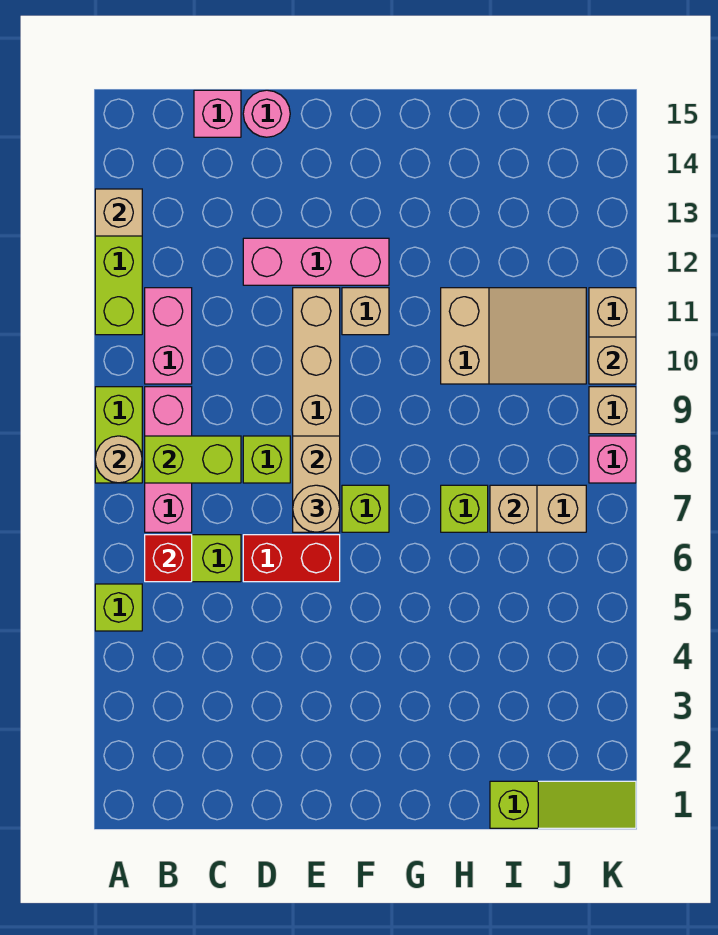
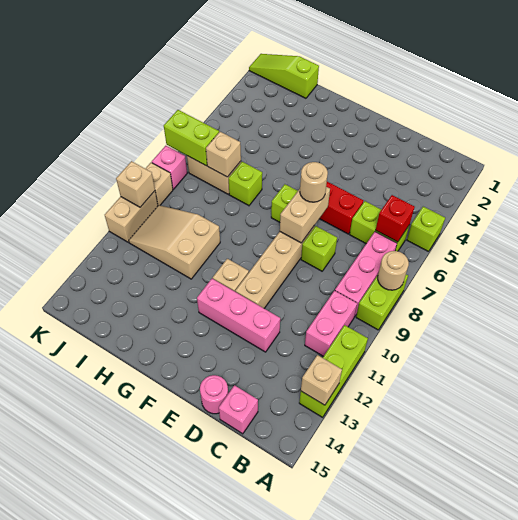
lime 1x2 brick [145,436,241,483] -> lime 1x2 brick moved to [164,110,219,166]

